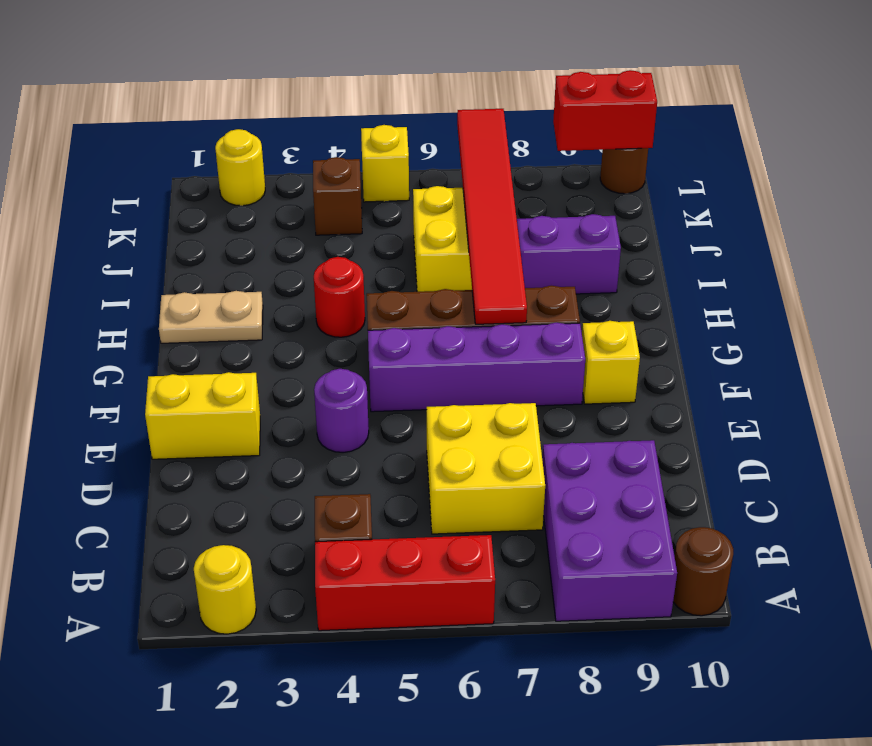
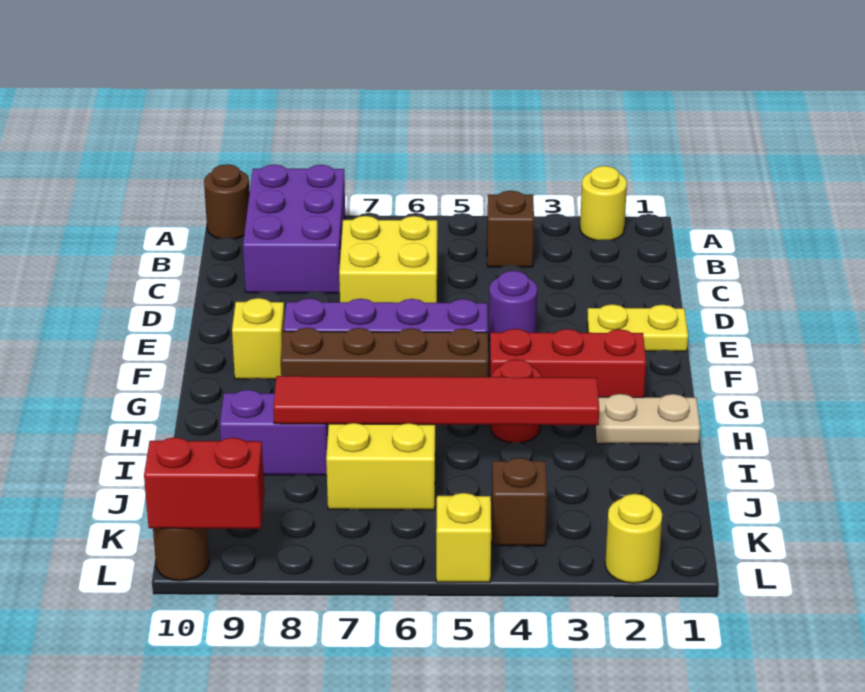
red 1x3 brick [315,535,495,631] -> red 1x3 brick moved to [490,329,646,397]
yellow 1x2 brick [145,372,260,459] -> yellow 1x2 plate [587,304,688,351]
red 1x6 tile [457,109,527,324] -> red 1x6 tile turned to [273,376,599,425]

